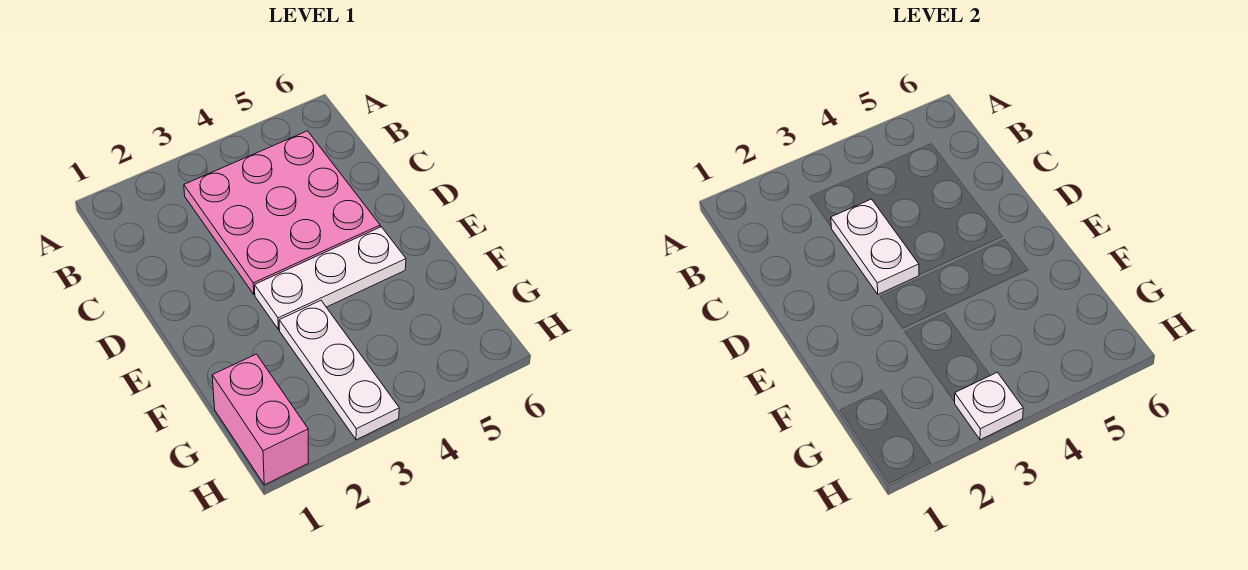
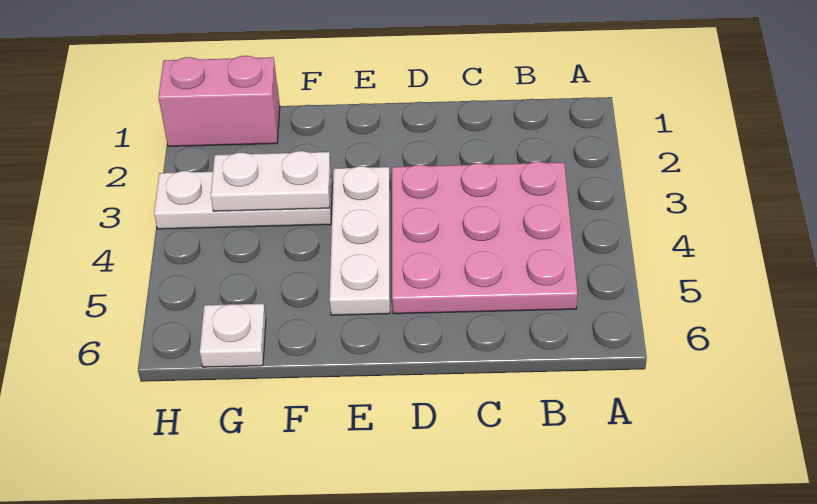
white 1x2 plate [831,199,919,294] -> white 1x2 plate moved to [211,151,331,211]
white 1x1 plate [955,372,1023,440] -> white 1x1 plate moved to [200,304,266,367]

